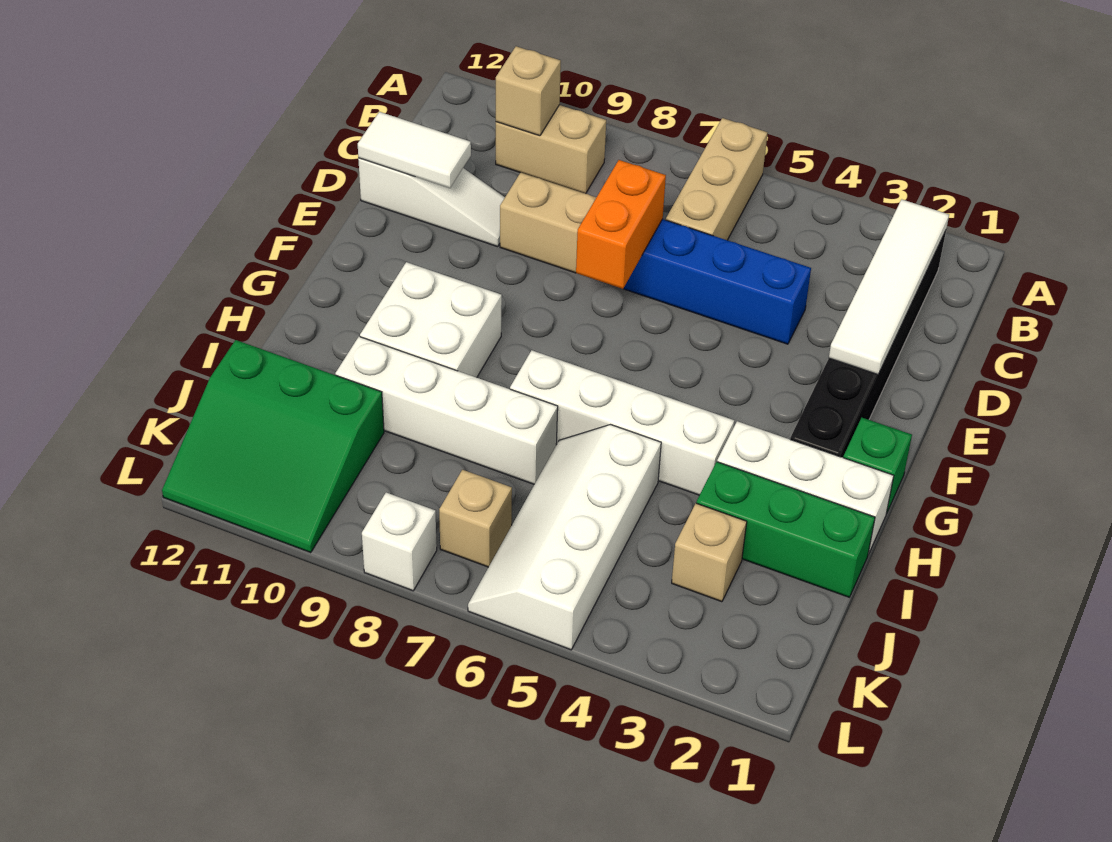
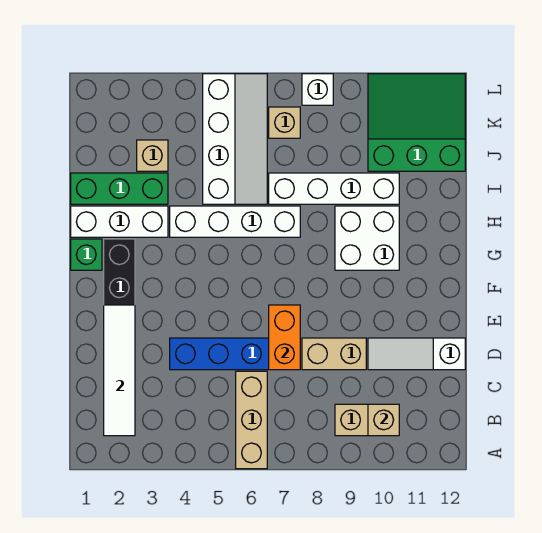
white 1x2 tile [358,112,471,188] -> none

